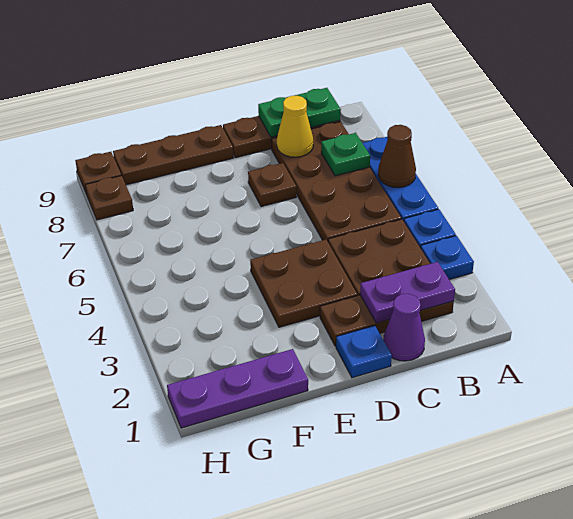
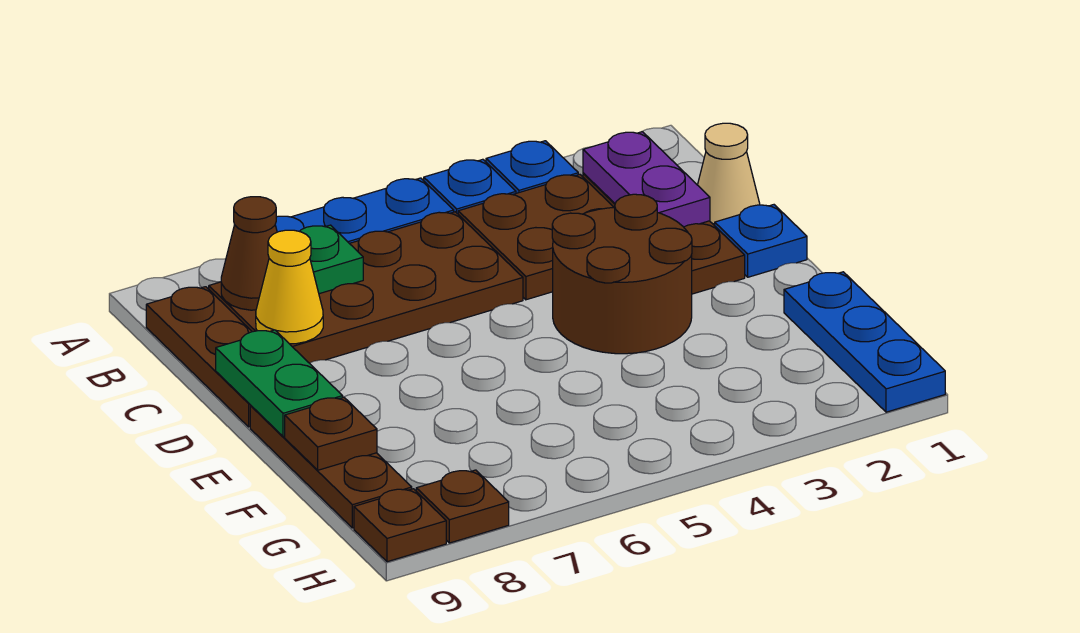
brown 1x1 cone [378,125,416,188] -> brown 1x1 cone moved to [221,197,277,310]
green 1x2 plate [258,88,341,137] -> green 1x2 plate moved to [216,330,343,437]
purple 1x1 cone [383,294,425,361] -> tan 1x1 cone [698,123,760,226]
brown 2x2 plate [250,240,357,327] -> brown 2x2 round brick [552,194,692,354]
brown 1x1 plate [248,163,296,207] -> brown 1x1 plate moved to [285,397,377,470]
purple 1x3 plate [167,349,308,428] -> blue 1x3 plate [784,272,945,412]

